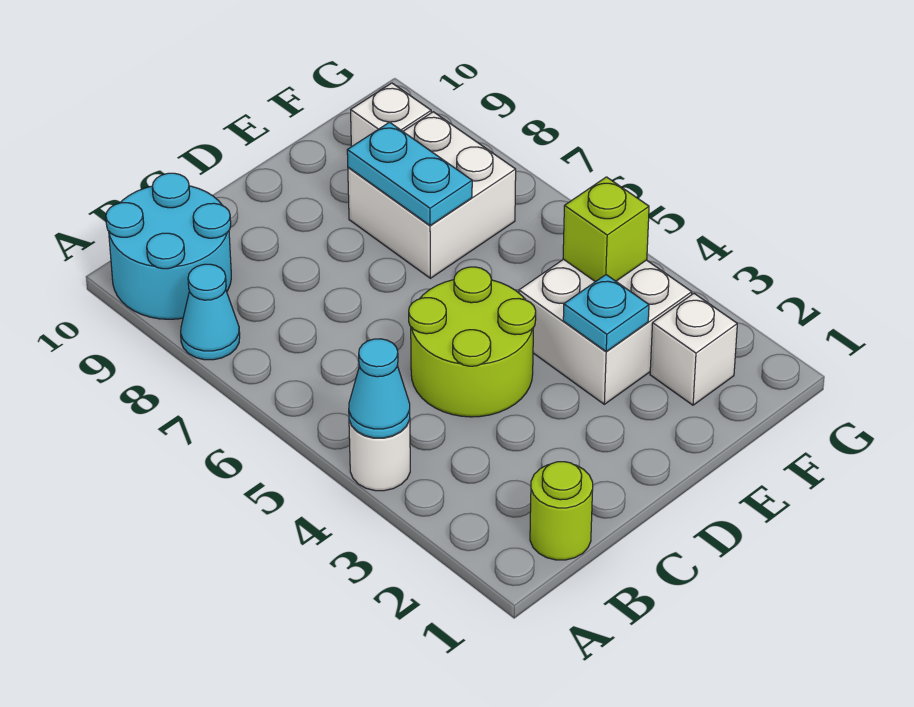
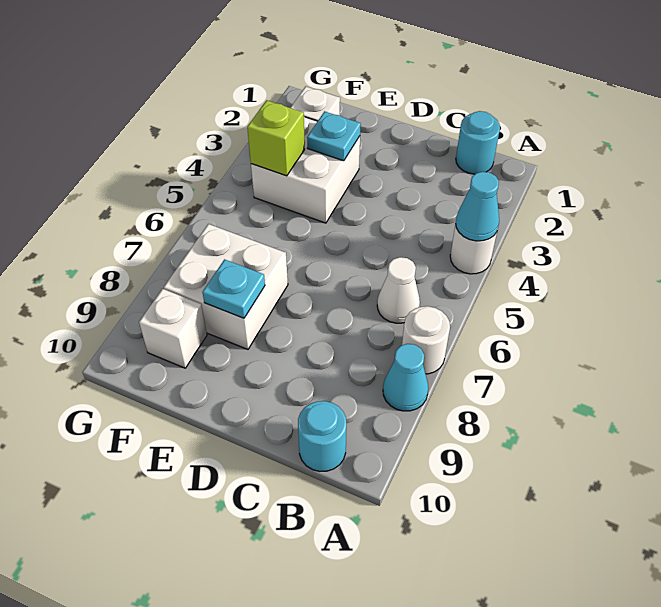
none -> white 1x1 round brick [402,306,450,374]
cyan 2x2 round brick [106,173,231,319] -> cyan 1x1 round brick [298,401,346,471]
lime 1x1 round brick [530,462,593,560] -> cyan 1x1 round brick [456,111,500,174]
none -> white 1x1 cone [377,257,420,323]
lime 2x2 round brick [409,267,536,417] -> none
cyan 1x2 plate [347,122,472,226] -> cyan 1x1 plate [202,259,265,318]

